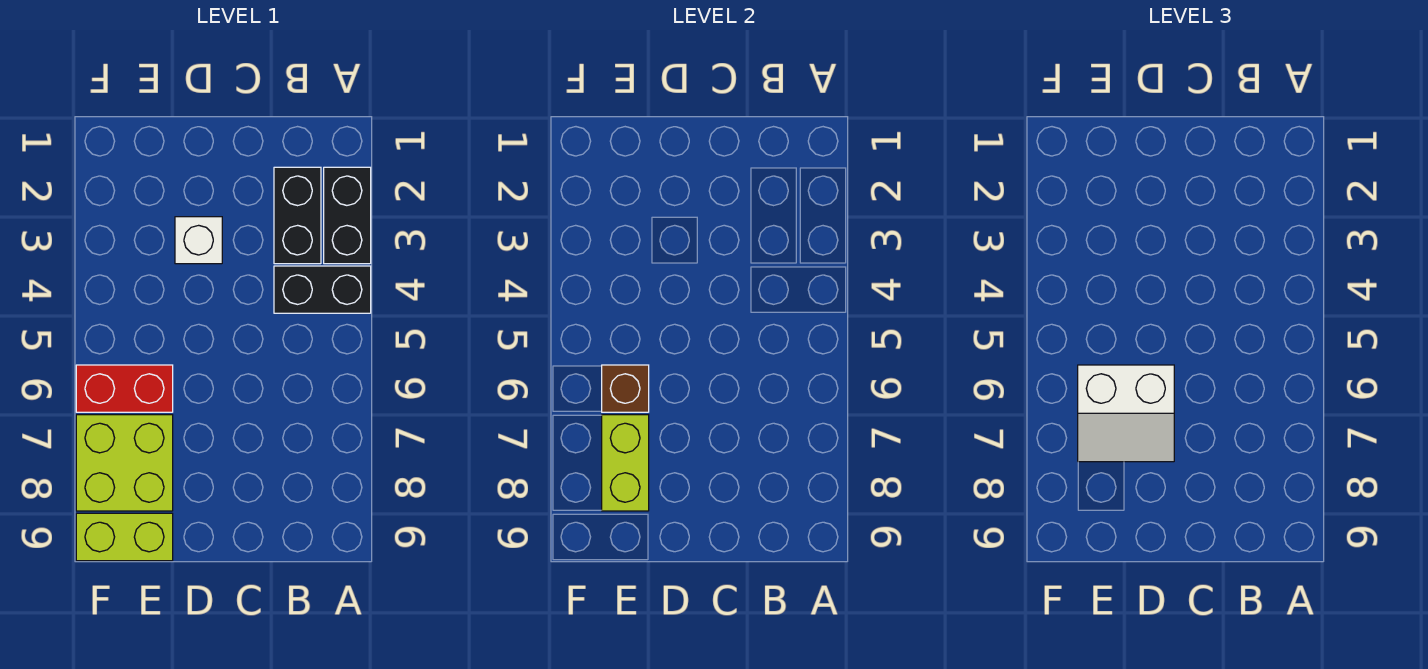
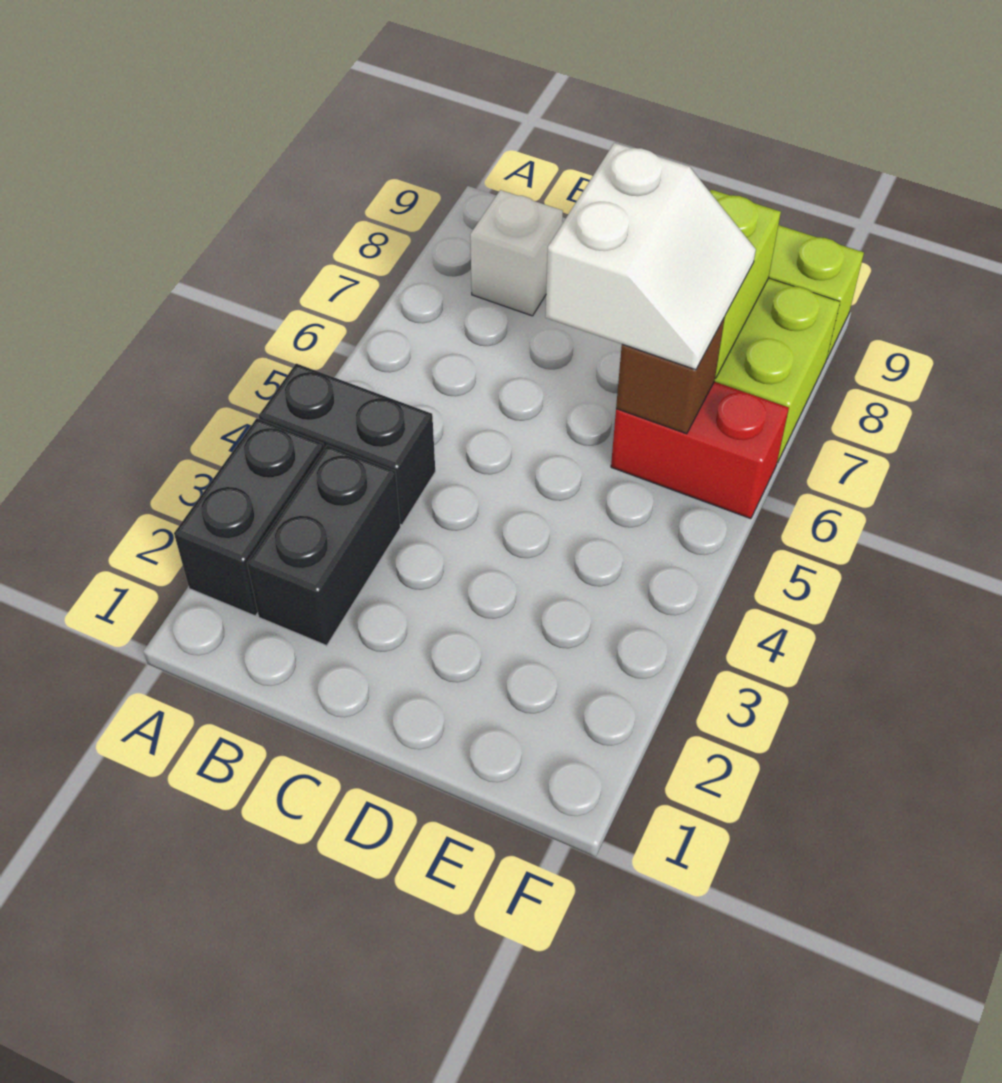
white 1x1 brick [175,217,222,264] -> white 1x1 brick moved to [470,190,563,316]
white 2x2 slope [1078,365,1174,462] -> white 2x2 slope turned to [545,143,756,370]

